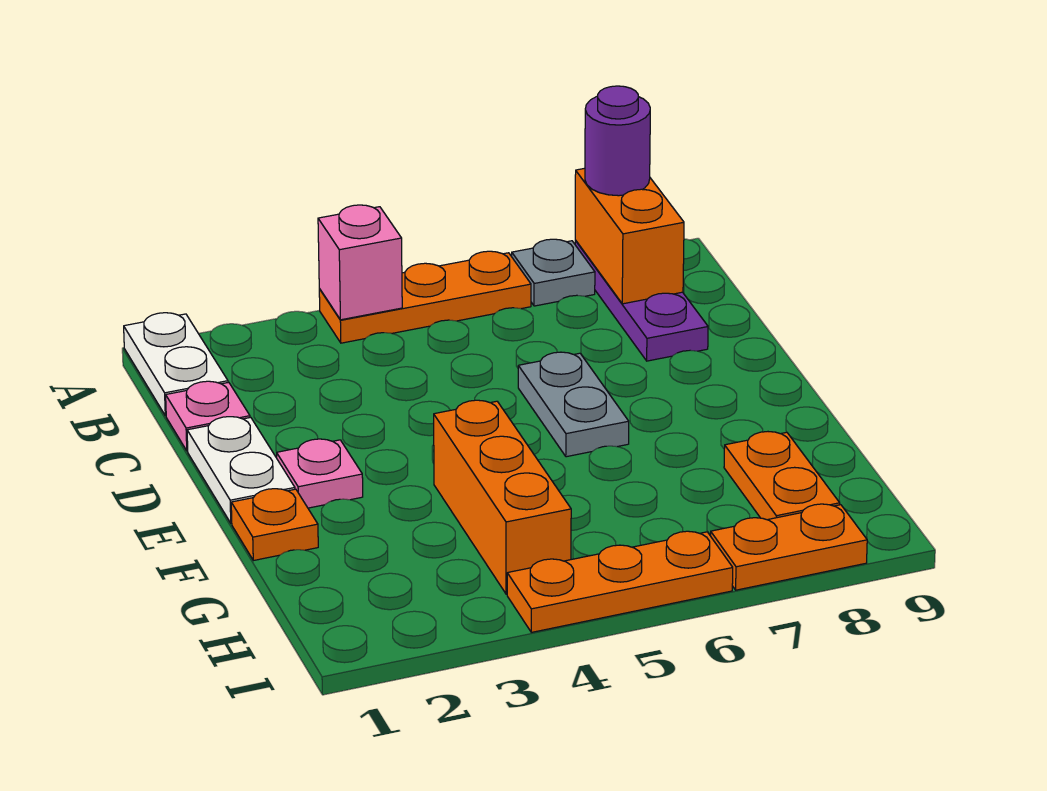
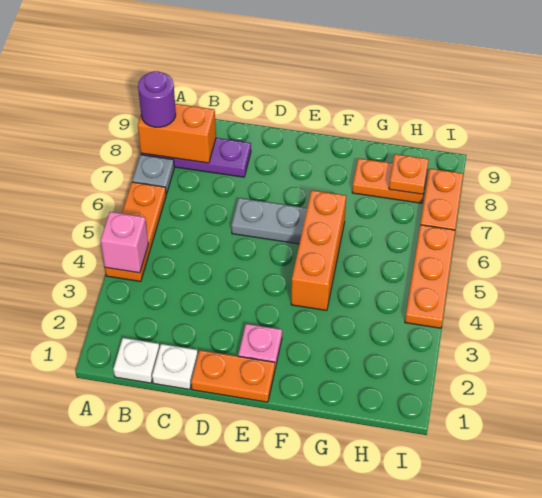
white 1x2 plate [124,313,228,416] -> white 1x1 plate [113,338,160,383]
pink 1x1 plate [166,381,250,451] -> white 1x1 plate [152,344,198,389]
white 1x2 plate [187,417,295,523] -> orange 1x2 plate [191,350,275,402]
orange 1x1 plate [231,489,318,561] -> orange 1x1 plate moved to [389,154,429,194]
orange 1x3 brick [434,400,571,594] -> orange 1x3 brick turned to [291,190,346,310]

